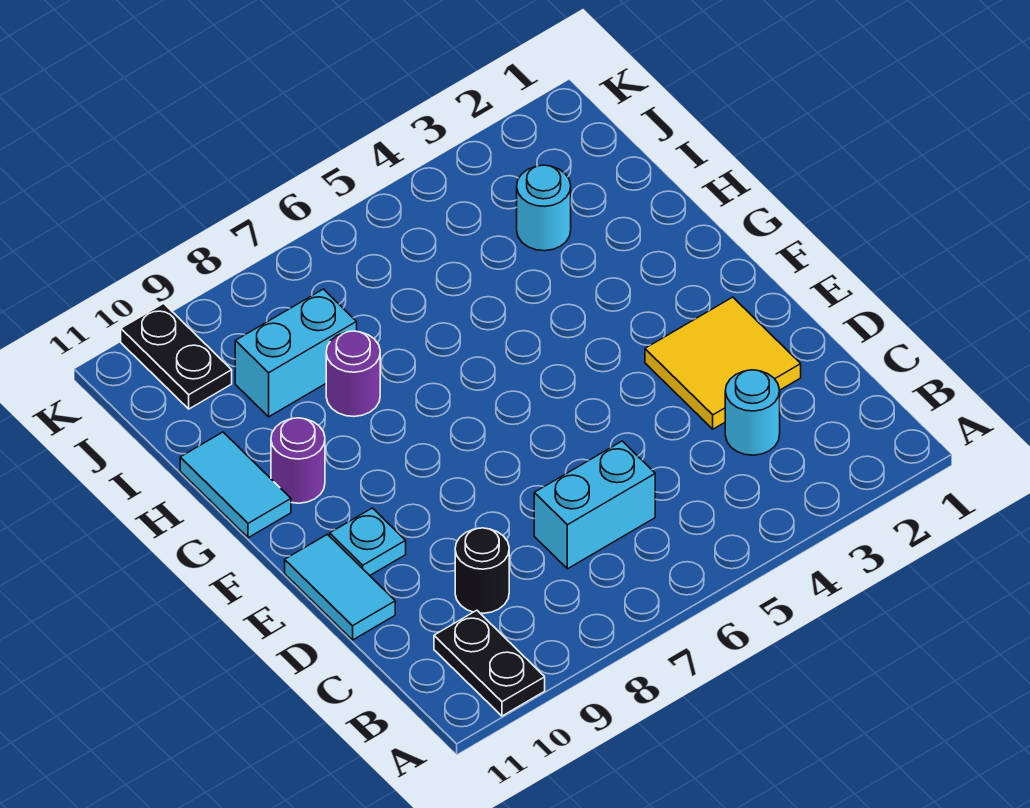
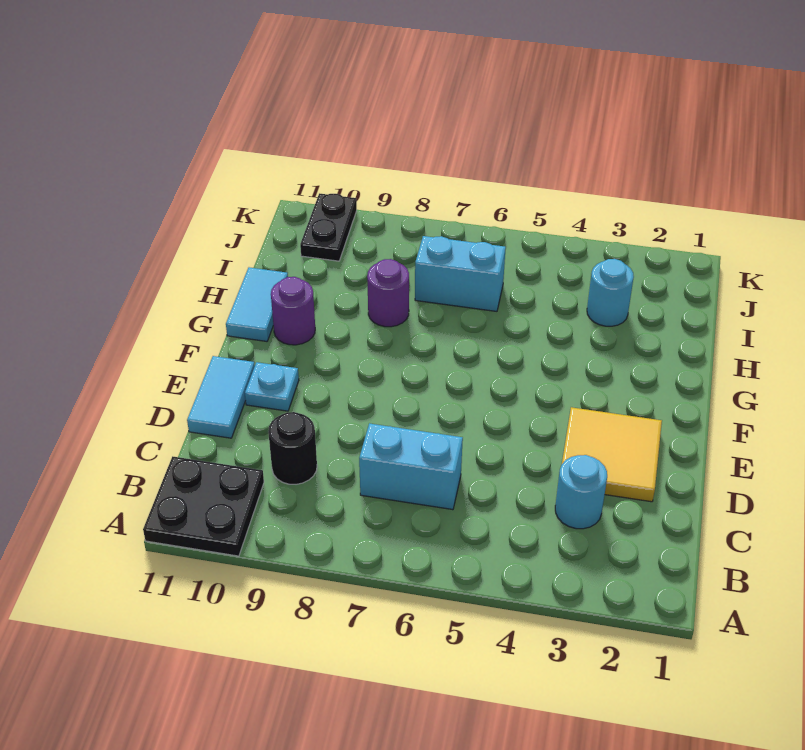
black 1x2 plate [434,610,545,716] -> black 2x2 plate [143,456,264,556]
cyan 1x2 brick [235,289,357,417] -> cyan 1x2 brick moved to [415,236,506,311]

